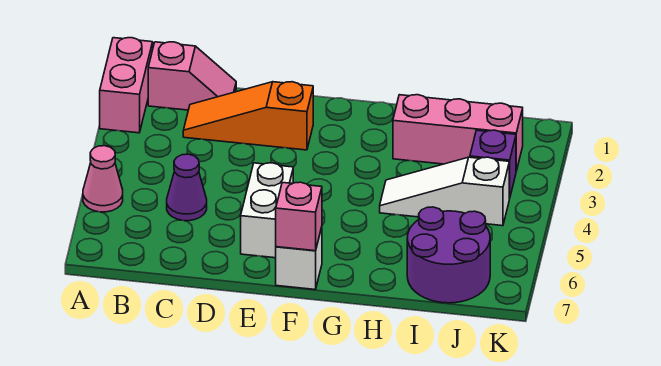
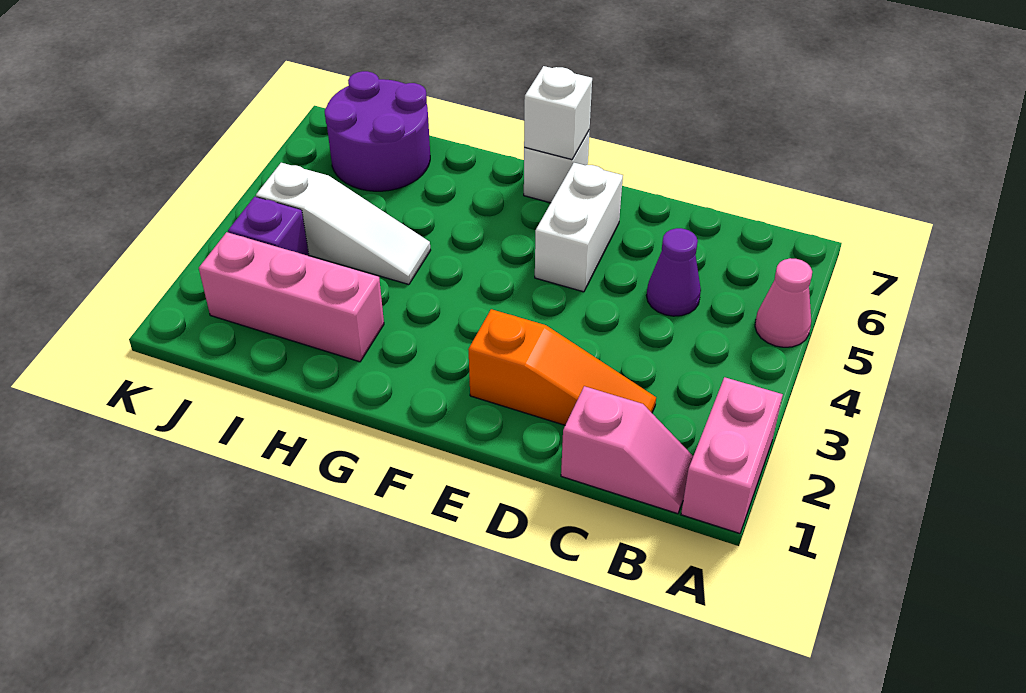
pink 1x2 slope [148,42,236,110] -> pink 1x2 slope turned to [561,386,693,514]
pink 1x1 brick [276,182,322,251] -> white 1x1 brick [524,66,592,160]

